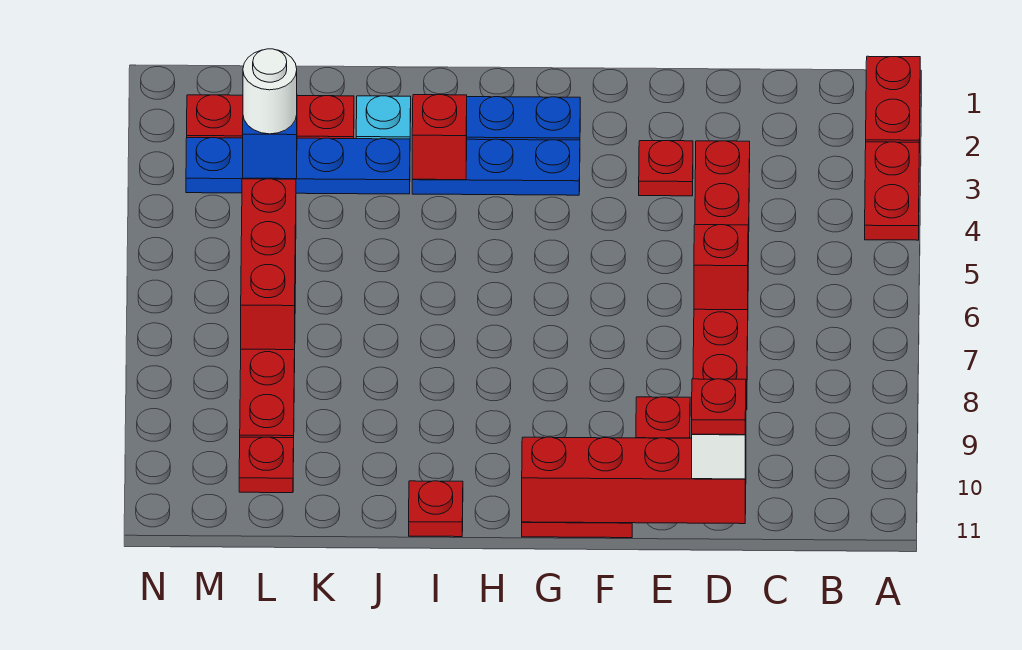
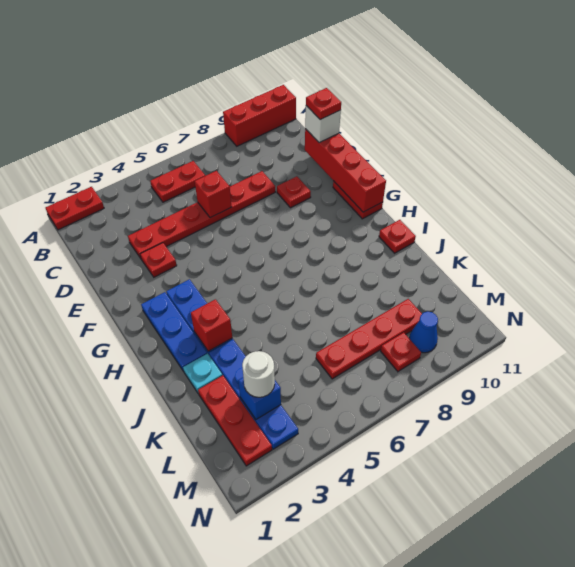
red 1x2 plate [865,142,919,240] -> red 1x2 plate moved to [150,161,205,202]
red 1x3 brick [241,179,296,350] -> red 1x3 brick moved to [223,85,296,146]
red 1x1 plate [239,437,294,493] -> red 1x1 plate moved to [381,332,421,371]
none -> blue 1x1 cone [409,312,438,353]

